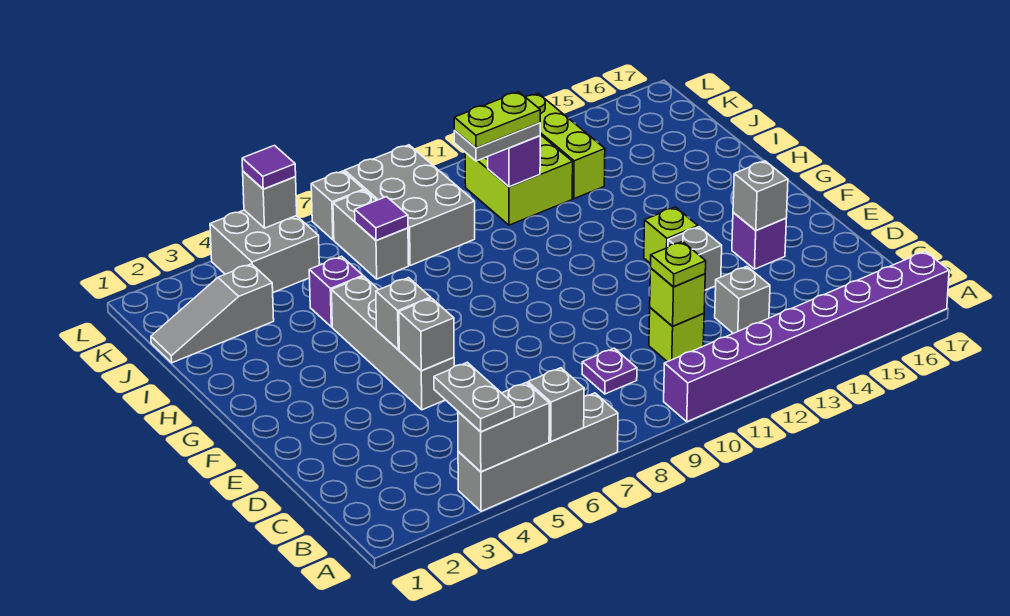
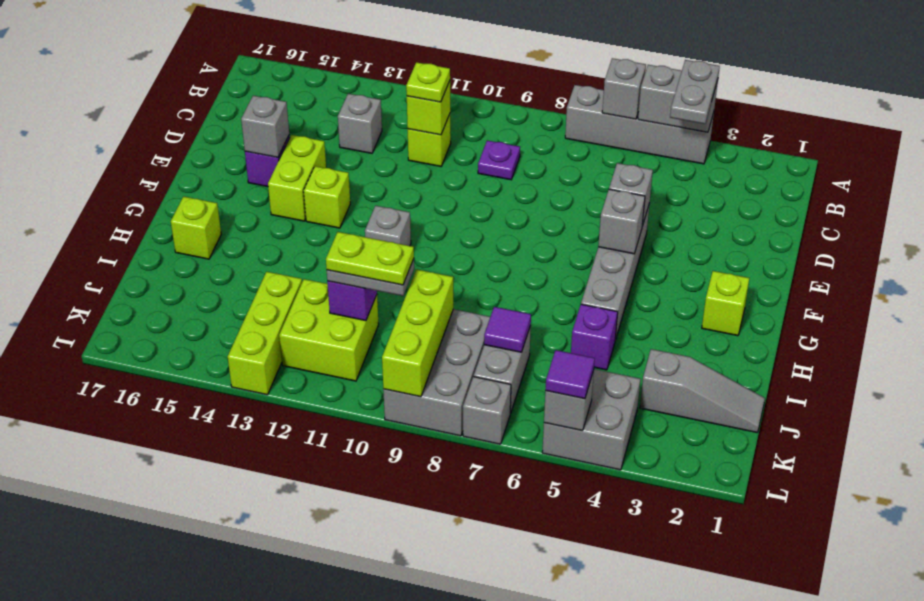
purple 1x8 brick [664,251,949,422] -> none
grey 1x1 brick [668,227,722,290] -> grey 1x1 brick moved to [365,206,411,246]
none -> lime 1x2 brick [268,135,326,221]
none -> lime 1x1 brick [702,271,749,336]
none -> lime 1x1 brick [171,196,221,259]
none -> lime 1x3 brick [382,269,453,397]

